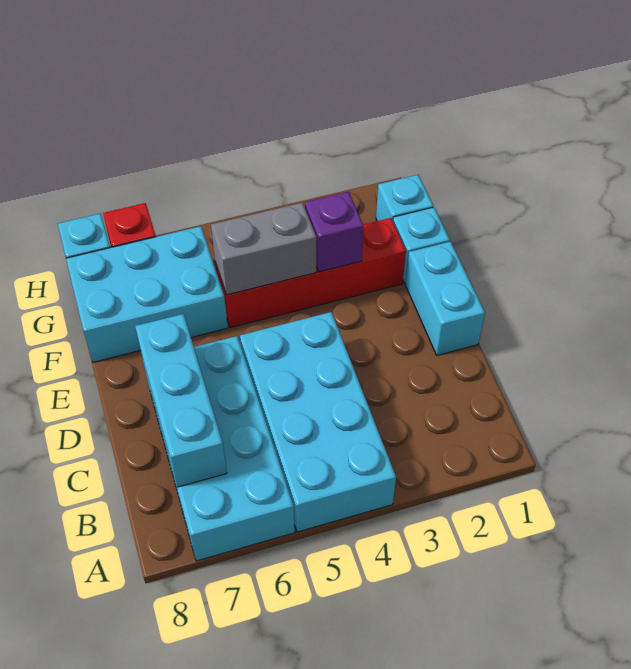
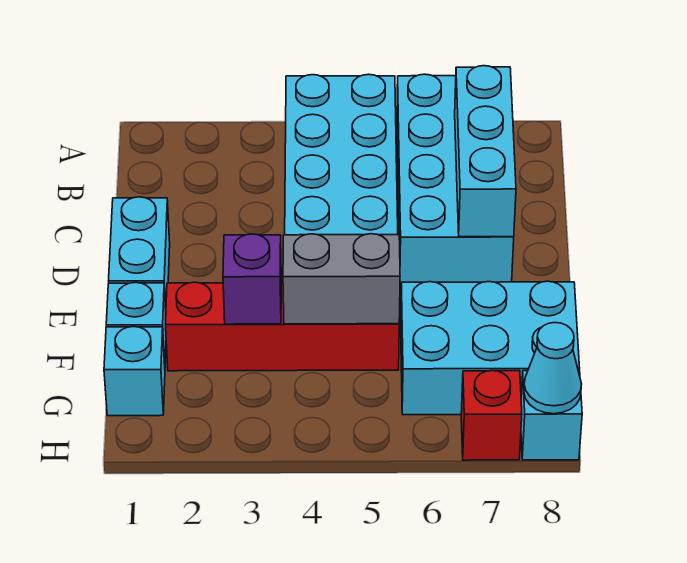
none -> cyan 1x1 cone [524,323,581,414]

